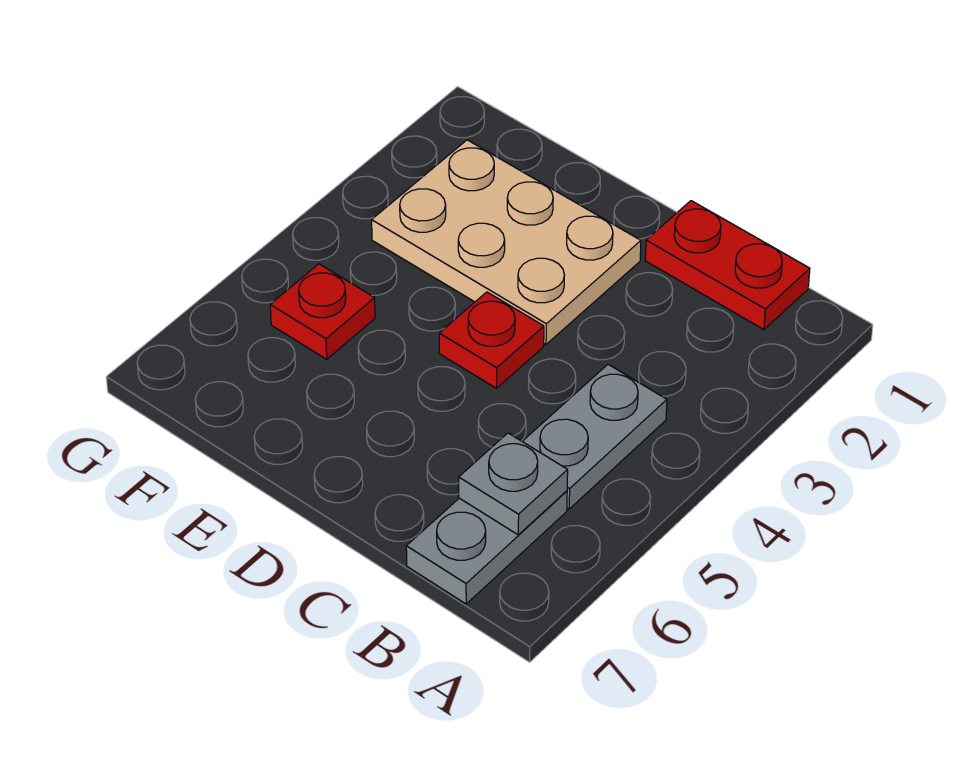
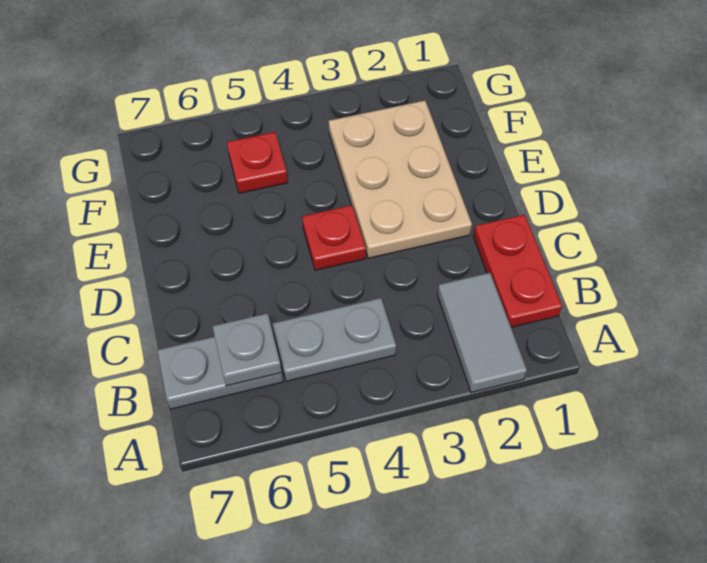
none -> grey 1x2 tile [437,273,527,392]

